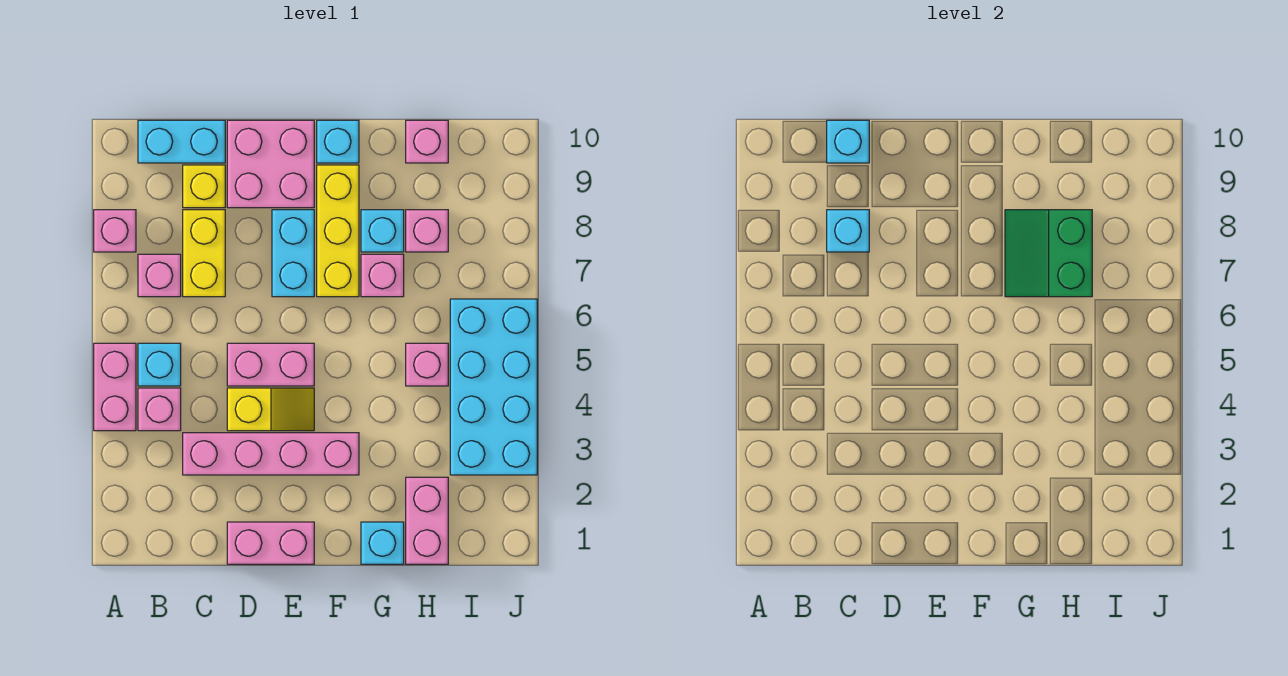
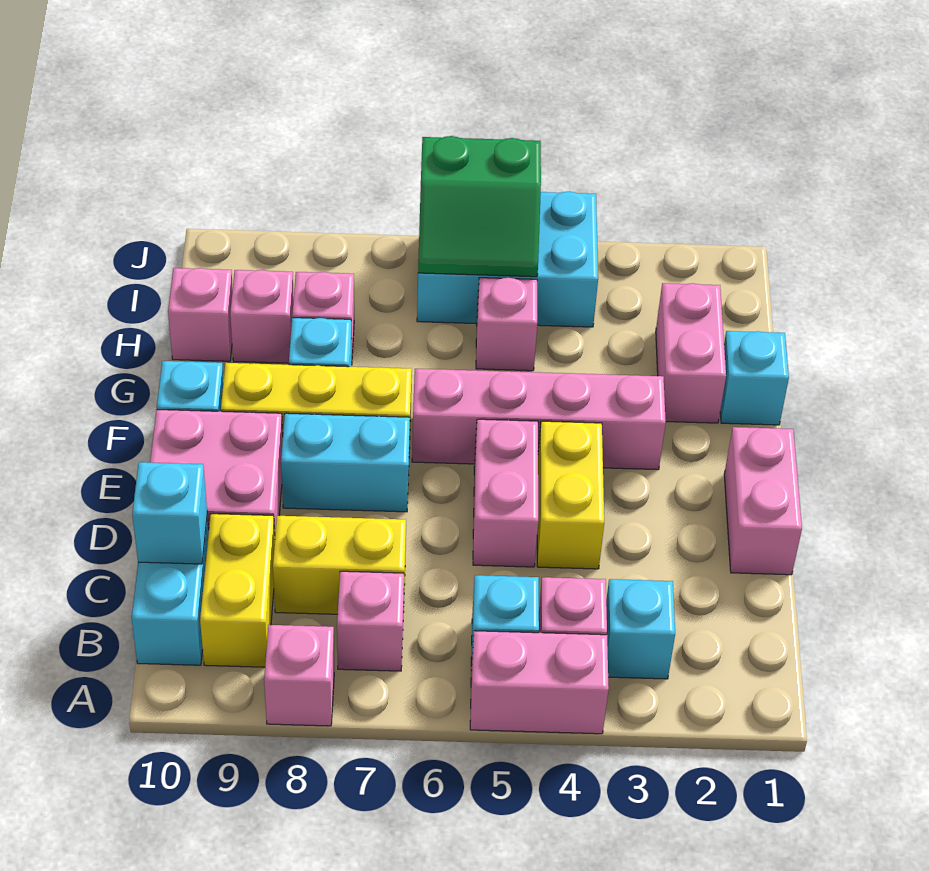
pink 1x4 brick [183,433,359,475] -> pink 1x4 brick turned to [412,369,666,470]
cyan 1x1 brick [827,210,869,252] -> cyan 1x1 brick moved to [606,579,675,679]
yellow 1x1 brick [183,165,225,208] -> yellow 1x2 brick [200,514,275,667]
yellow 1x2 slope [227,388,314,431] -> yellow 1x2 brick [537,421,604,569]
pink 1x1 brick [361,254,404,297] -> pink 1x1 brick moved to [230,270,294,363]
green 2x2 slope [1005,210,1092,297] -> green 2x2 slope moved to [418,136,541,277]
pink 1x2 brick [406,477,448,564] -> pink 1x2 brick turned to [656,283,726,423]
cyan 2x4 brick [450,299,537,475] -> cyan 2x3 brick [417,192,598,327]

